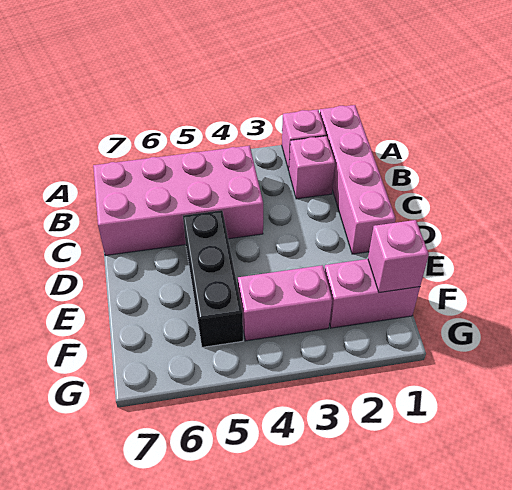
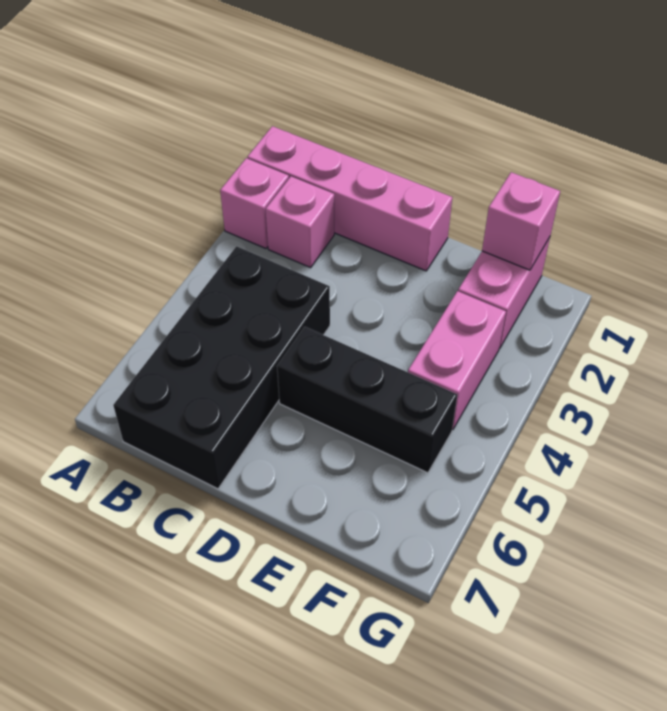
pink 2x4 brick [93,146,263,256] -> black 2x4 brick [113,246,330,489]

